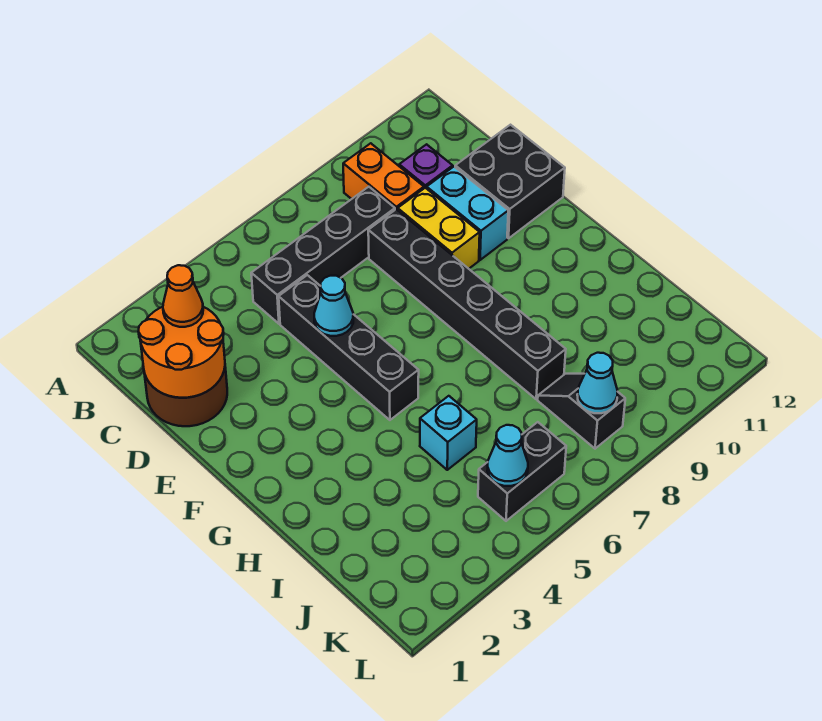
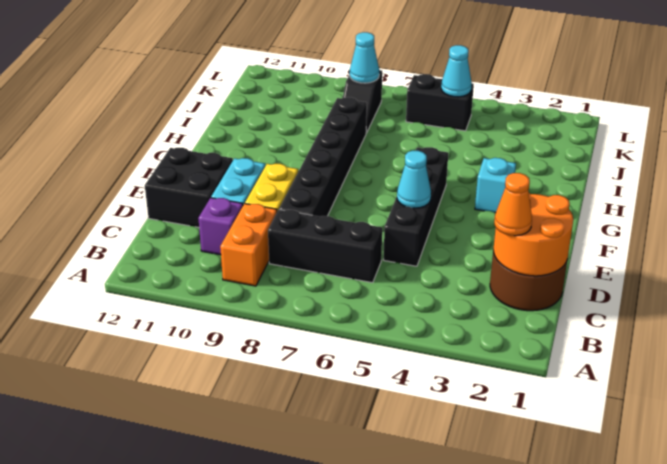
black 1x4 brick [251,187,395,324] -> black 1x3 brick [268,210,382,283]
cyan 1x1 brick [420,396,477,470] -> cyan 1x1 brick moved to [475,158,516,213]

